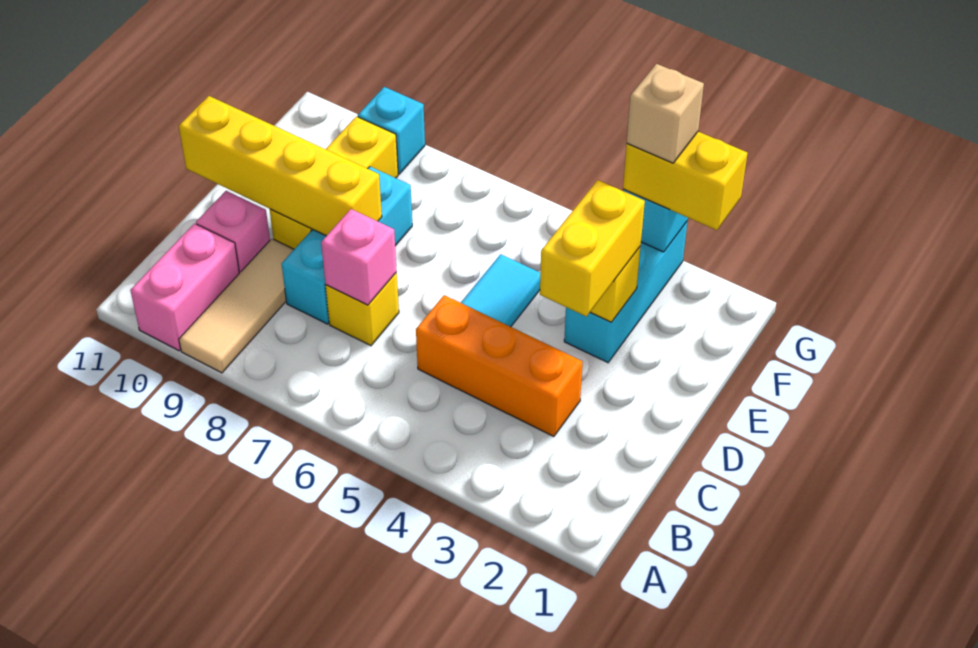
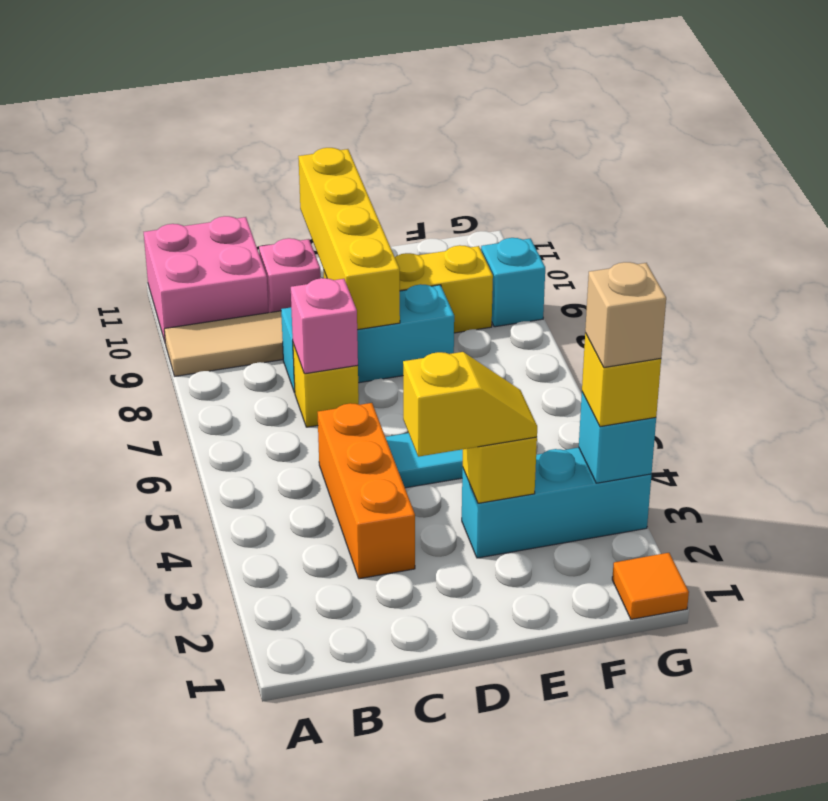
pink 1x2 brick [130,223,239,351] -> pink 2x2 brick [144,216,269,341]
yellow 1x2 brick [540,180,645,317] -> yellow 1x2 slope [403,352,537,457]
none -> orange 1x1 tile [612,553,689,619]
yellow 1x2 brick [623,132,748,230] -> yellow 1x1 brick [582,333,661,427]

